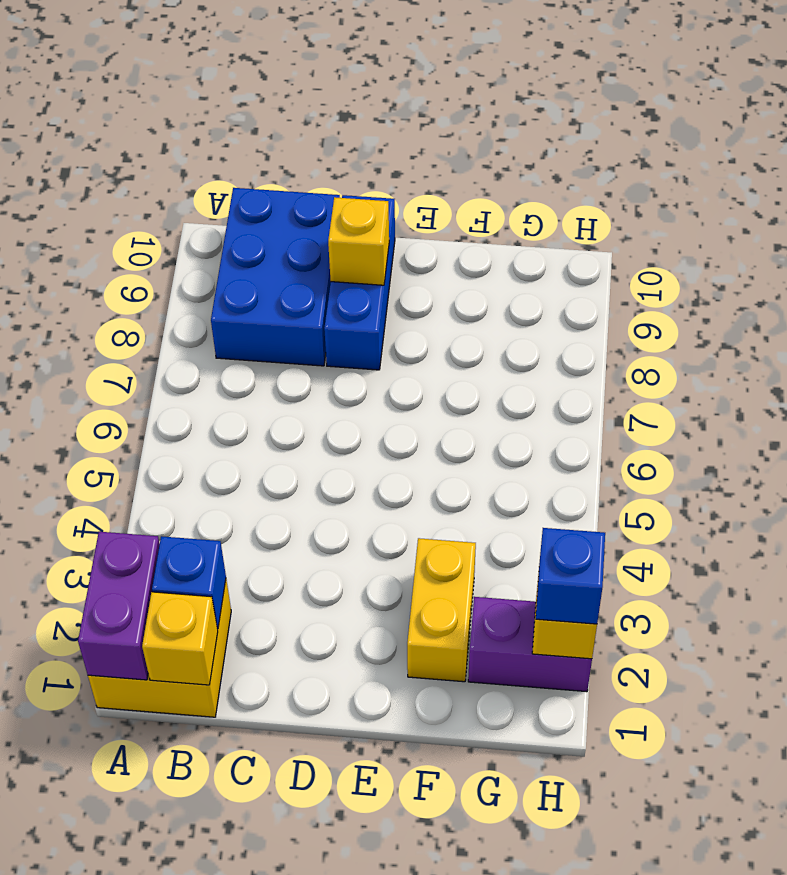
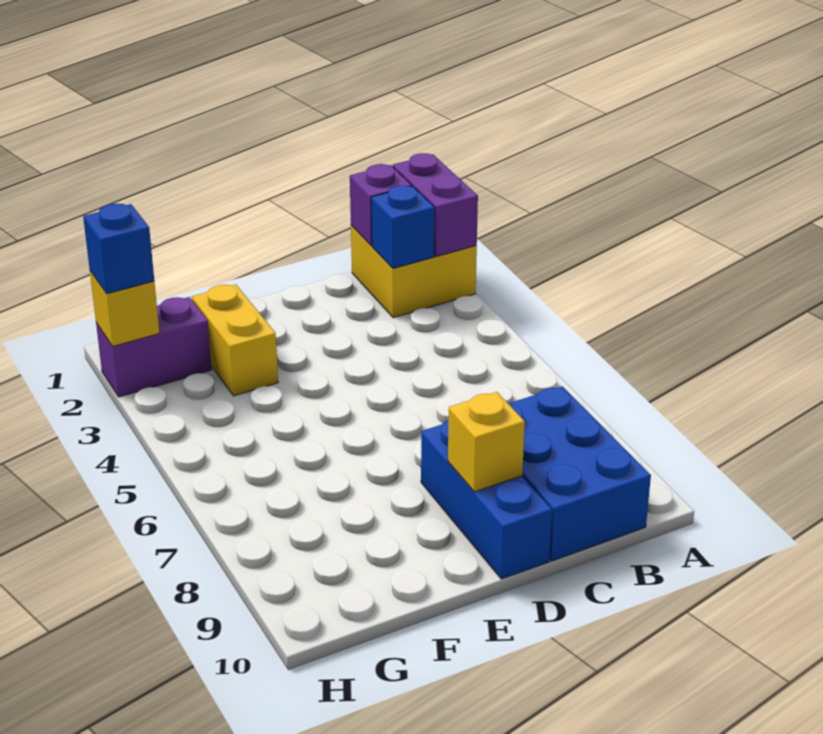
yellow 1x1 brick [142,592,218,685] -> purple 1x1 brick [350,164,412,246]

